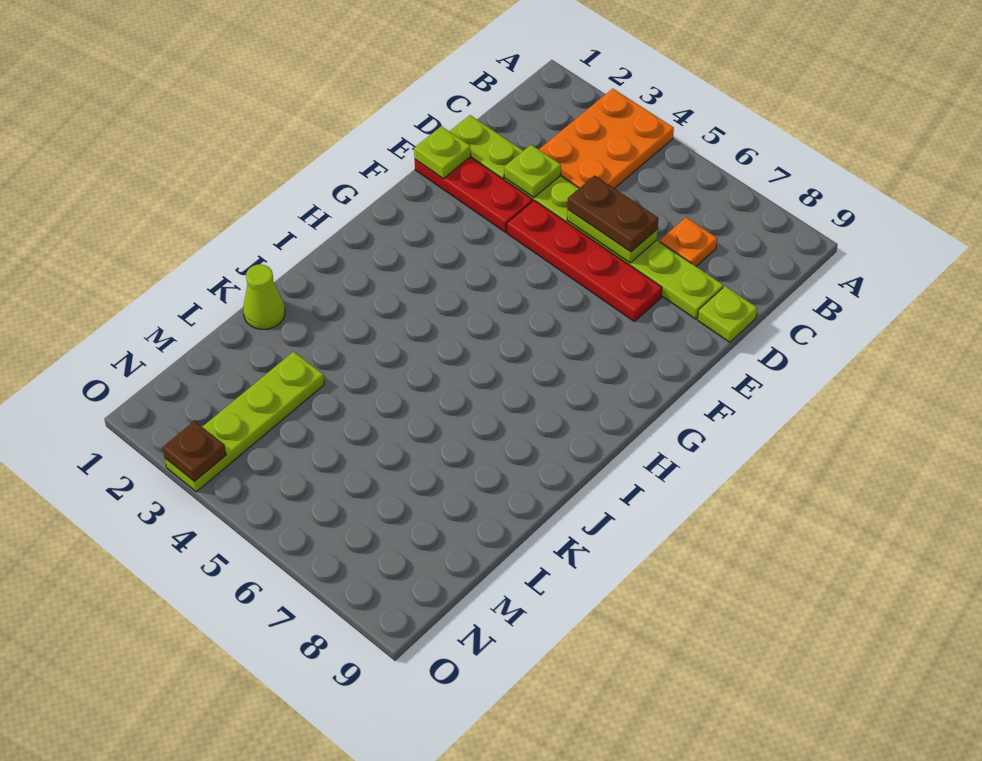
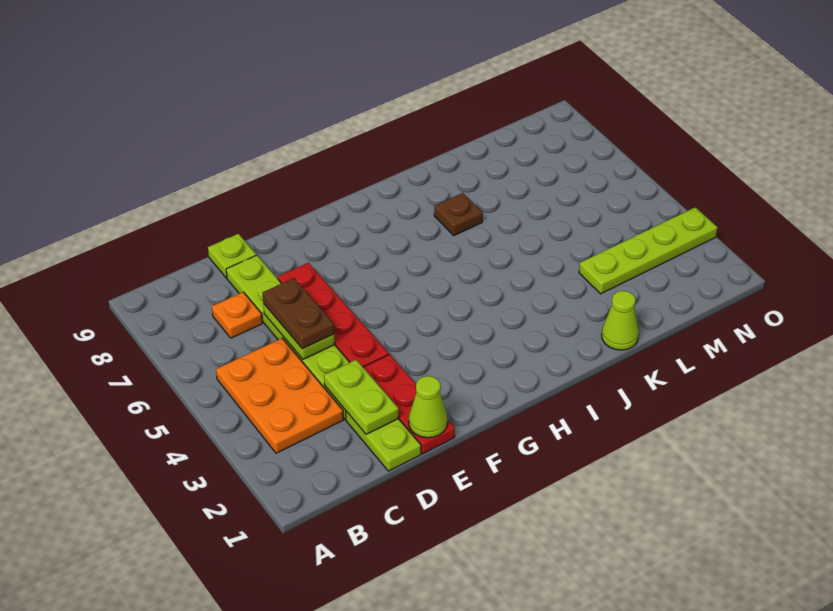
orange 2x3 plate [539,89,674,188] -> orange 2x3 plate turned to [216,338,343,453]
lime 1x1 plate [504,145,561,197] -> lime 1x2 plate [324,360,399,434]
lime 1x1 plate [414,126,471,178] -> lime 1x1 cone [409,376,447,438]
brown 1x1 plate [162,421,226,482] -> brown 1x1 plate moved to [434,193,483,235]

